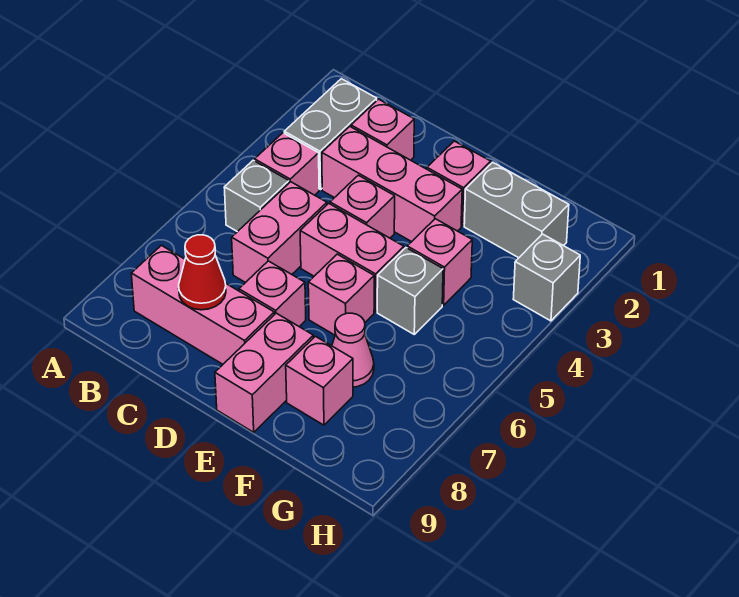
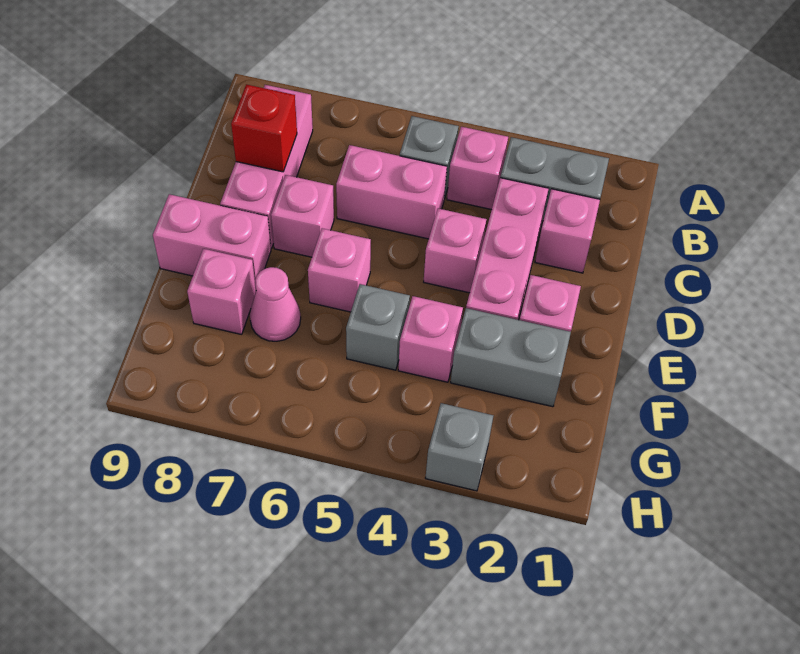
red 1x1 cone [179,235,226,310] -> red 1x1 brick [231,84,297,172]
pink 1x2 brick [300,204,404,312] -> none
grey 1x2 brick [464,162,569,258] -> grey 1x2 brick turned to [451,308,571,407]

